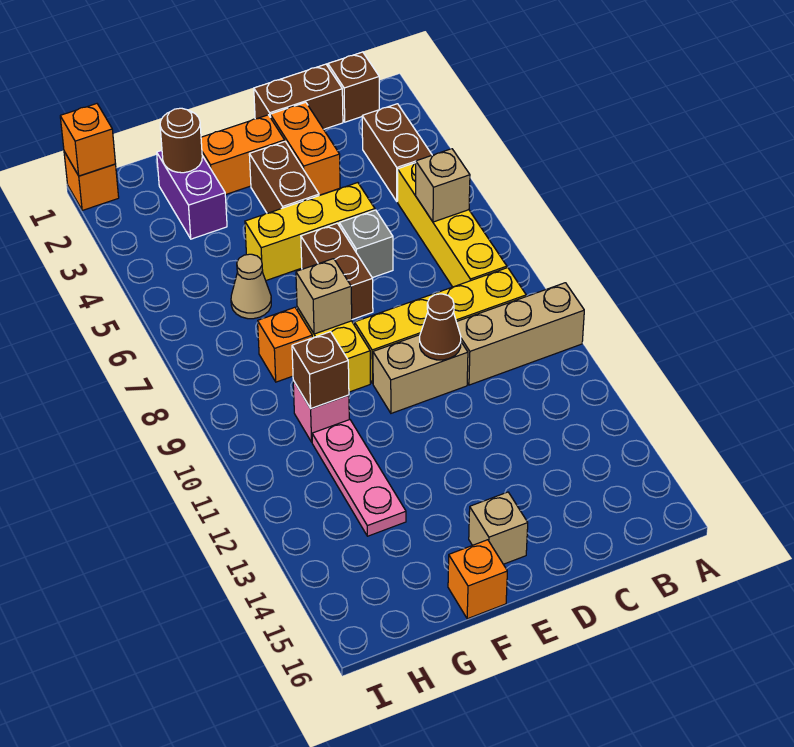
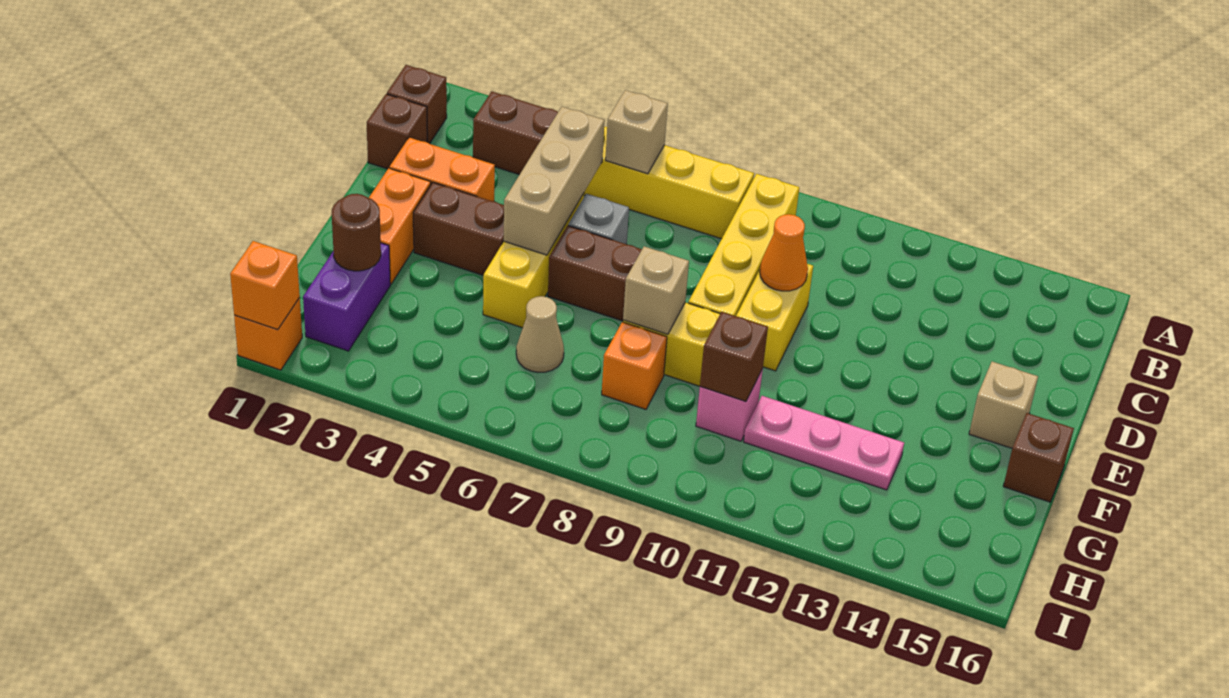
tan 1x3 brick [457,283,584,385] -> tan 1x3 brick moved to [504,107,605,255]
brown 1x2 brick [254,64,343,129] -> brown 1x1 brick [367,94,427,169]
tan 1x2 brick [373,335,468,413] -> yellow 1x2 brick [736,264,813,371]
brown 1x1 cone [420,294,461,360] -> orange 1x1 cone [760,214,808,291]
orange 1x1 brick [448,540,507,619] -> brown 1x1 brick [1003,413,1074,502]
purple 1x2 brick [157,150,227,239] -> purple 1x2 brick turned to [303,243,390,351]

